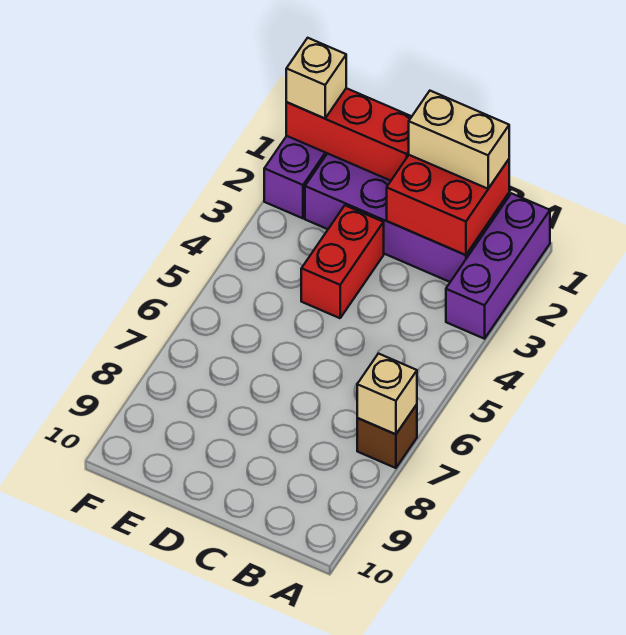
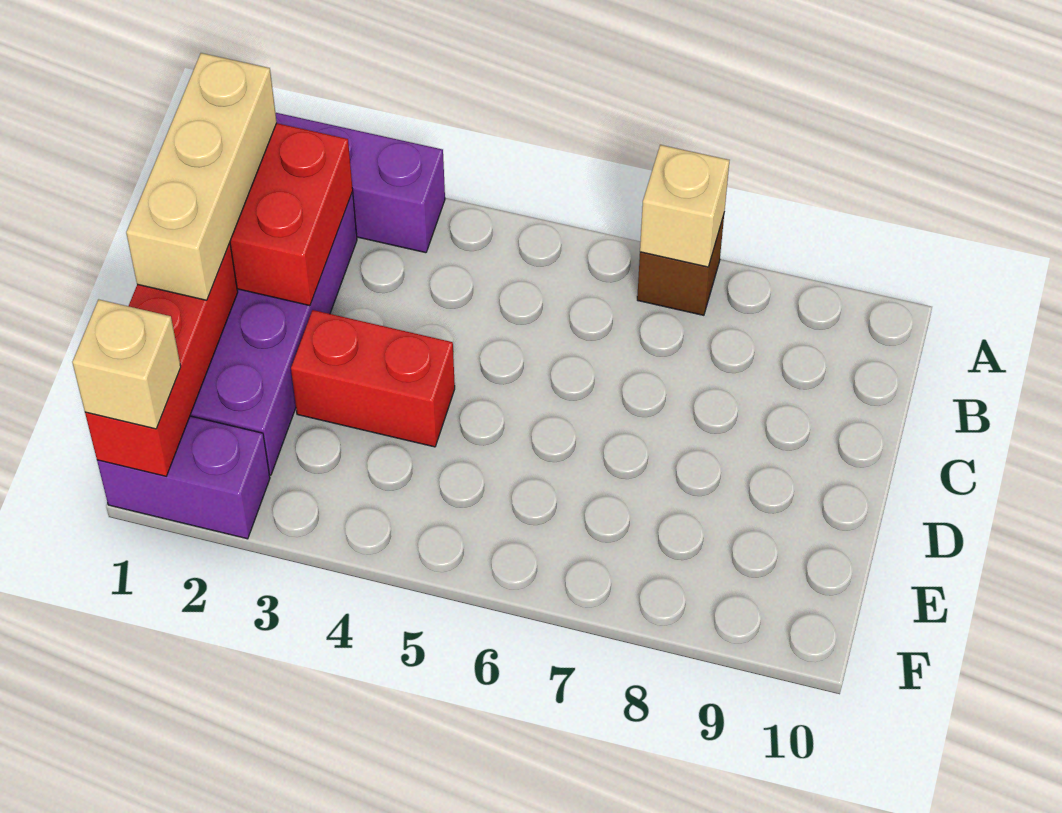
tan 1x2 brick [409,91,509,189] -> tan 1x3 brick [126,53,277,300]

